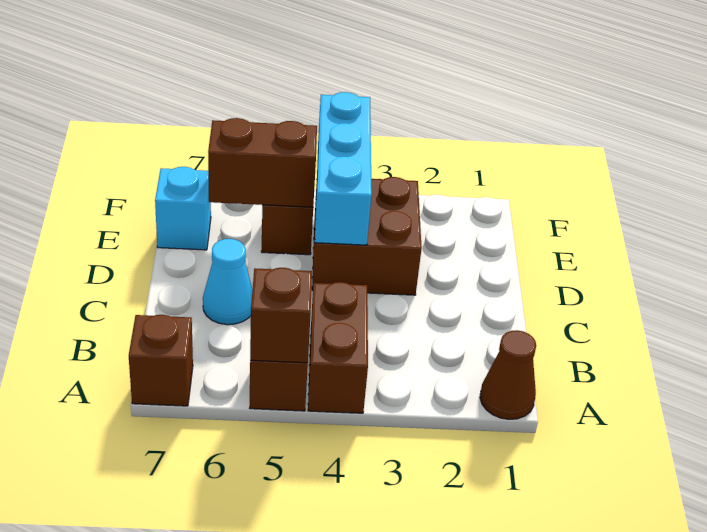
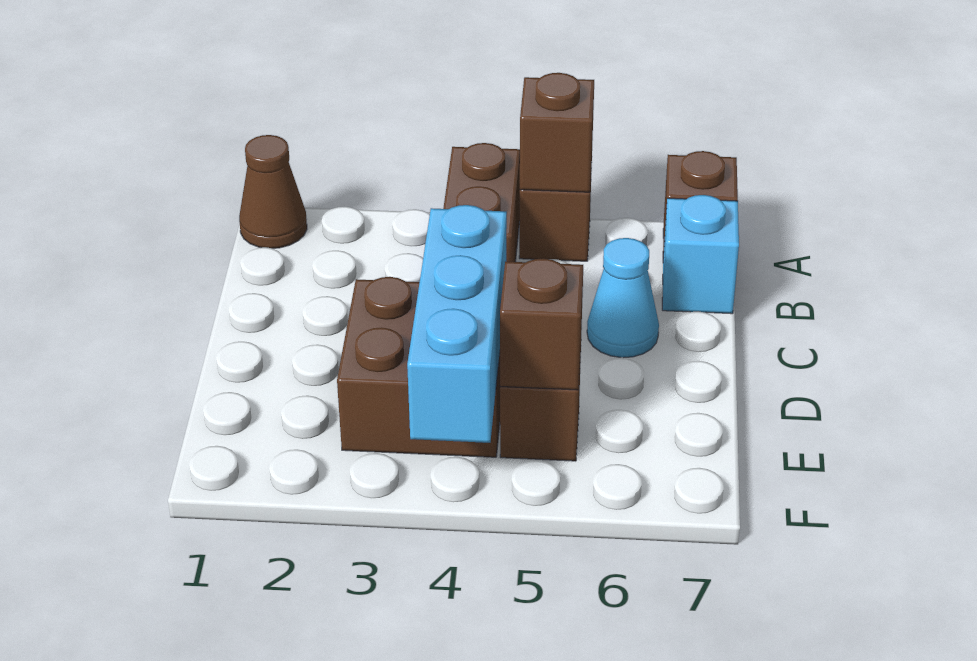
brown 1x2 brick [208,118,317,207] -> brown 1x1 brick [500,258,583,390]
cyan 1x1 brick [155,167,211,250] -> cyan 1x1 brick moved to [662,195,739,314]

